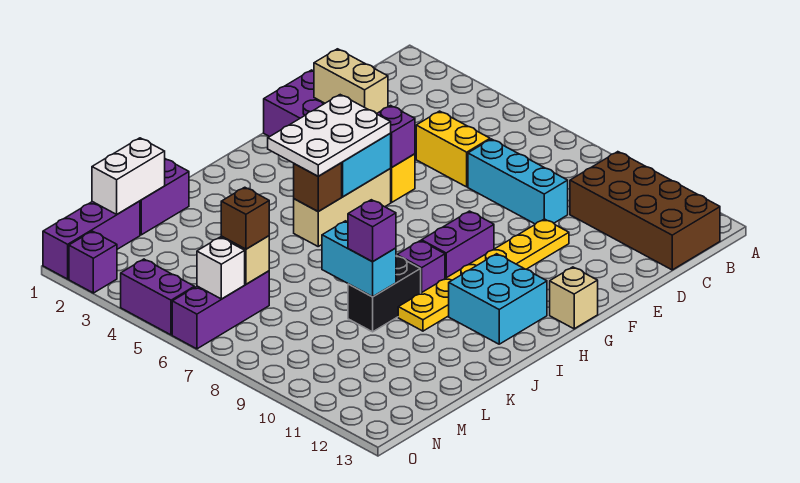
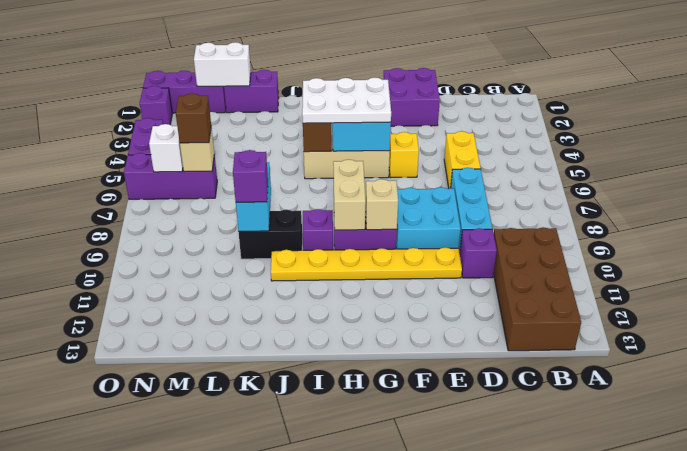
tan 1x2 brick [314,49,388,114] -> tan 1x2 brick moved to [333,159,366,230]
purple 1x1 brick [377,105,415,167] -> purple 1x1 brick moved to [460,228,497,278]
tan 1x1 brick [550,267,598,329] -> tan 1x1 brick moved to [365,179,398,230]
cyan 2x2 brick [449,254,547,344] -> cyan 2x2 brick moved to [396,187,461,249]

